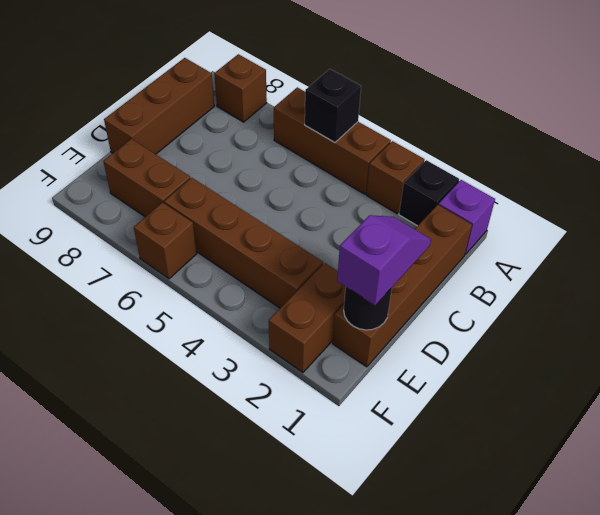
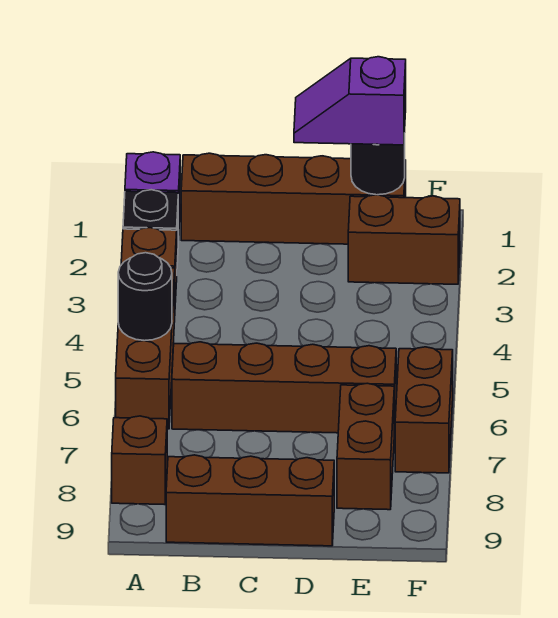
black 1x1 brick [305,69,361,143] -> black 1x1 round brick [118,253,172,341]
brown 1x4 brick [164,178,323,308] -> brown 1x4 brick turned to [172,342,396,433]
brown 1x1 brick [134,202,197,279] -> brown 1x2 brick [395,347,453,473]

